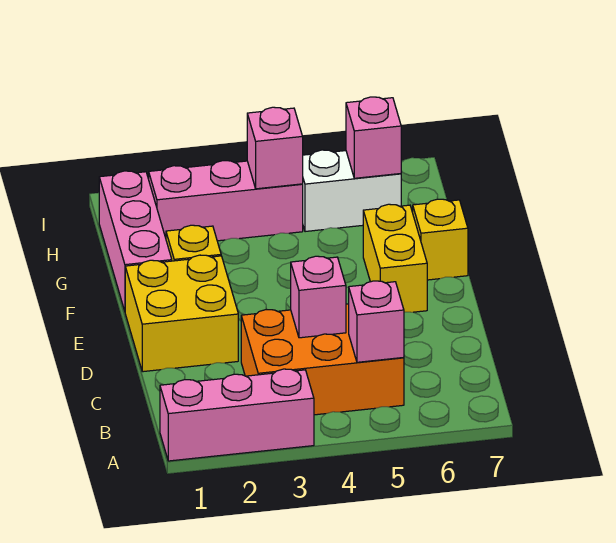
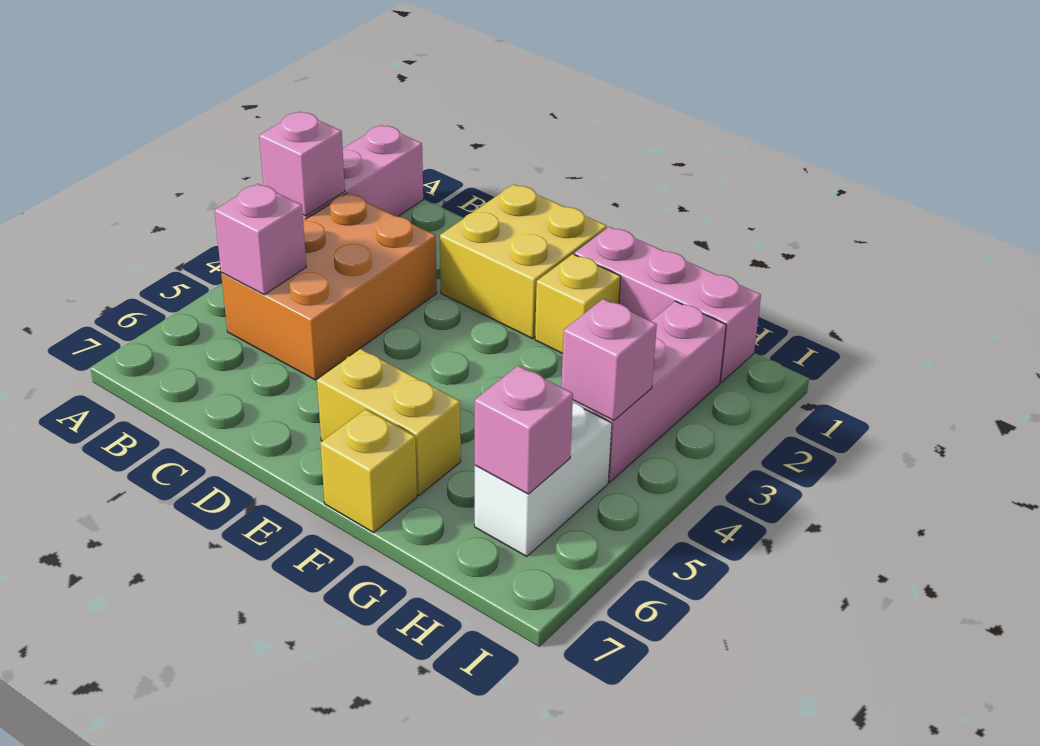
pink 1x1 brick [291,256,346,338] -> pink 1x1 brick moved to [259,112,345,216]

